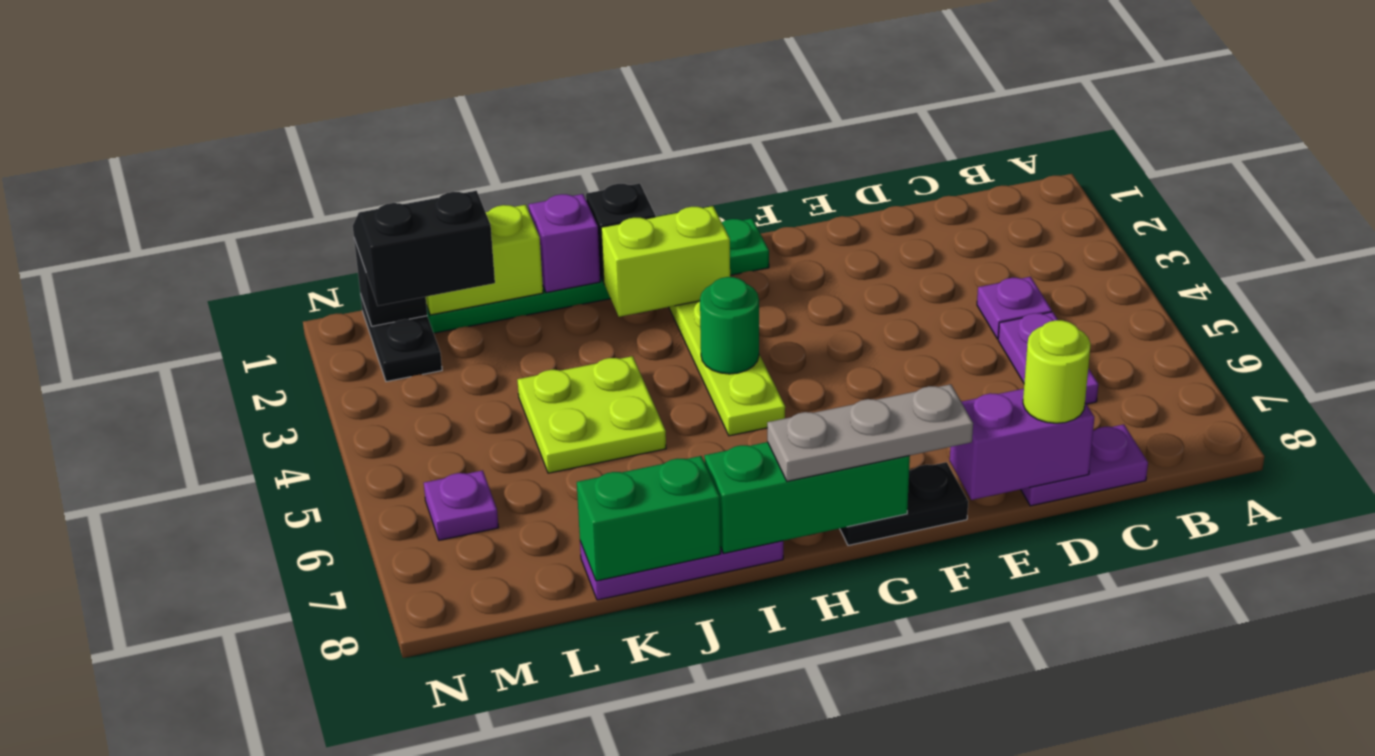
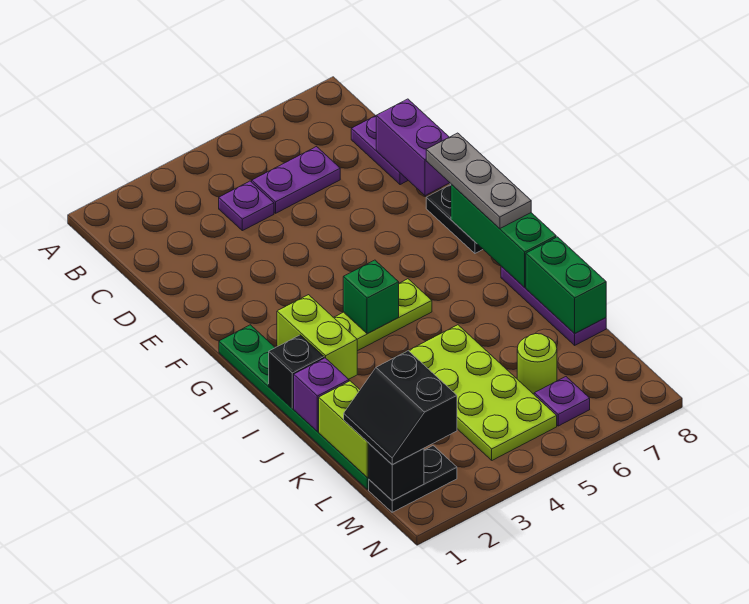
lime 1x1 round brick [1023,320,1091,423] -> lime 1x1 round brick moved to [517,334,557,394]
green 1x1 round brick [700,277,759,374] -> green 1x1 brick [343,260,399,334]
lime 2x2 plate [517,356,666,473] -> lime 2x4 plate [409,325,557,460]

